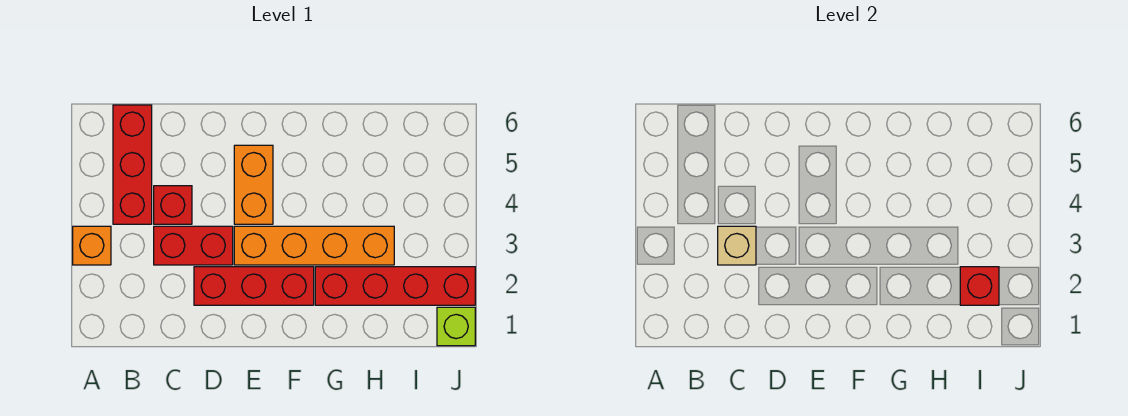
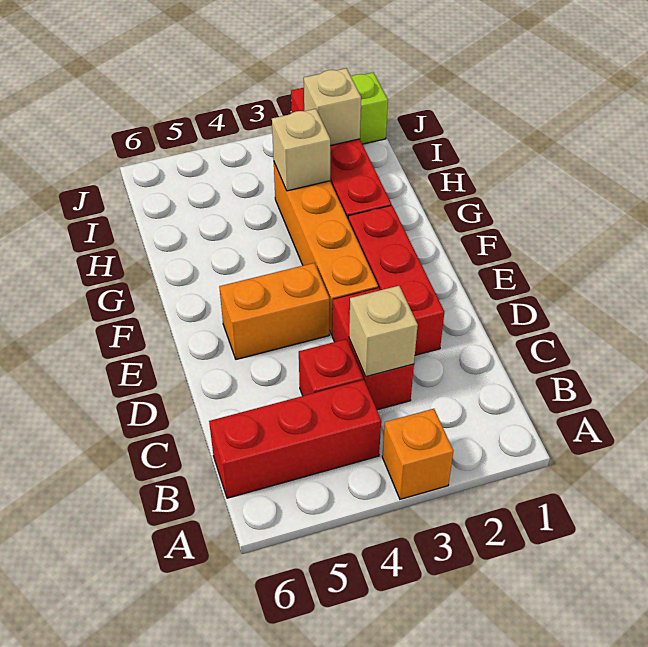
none -> tan 1x1 brick [272,109,330,191]
red 1x1 brick [960,267,999,305] -> tan 1x1 brick [304,68,361,146]

